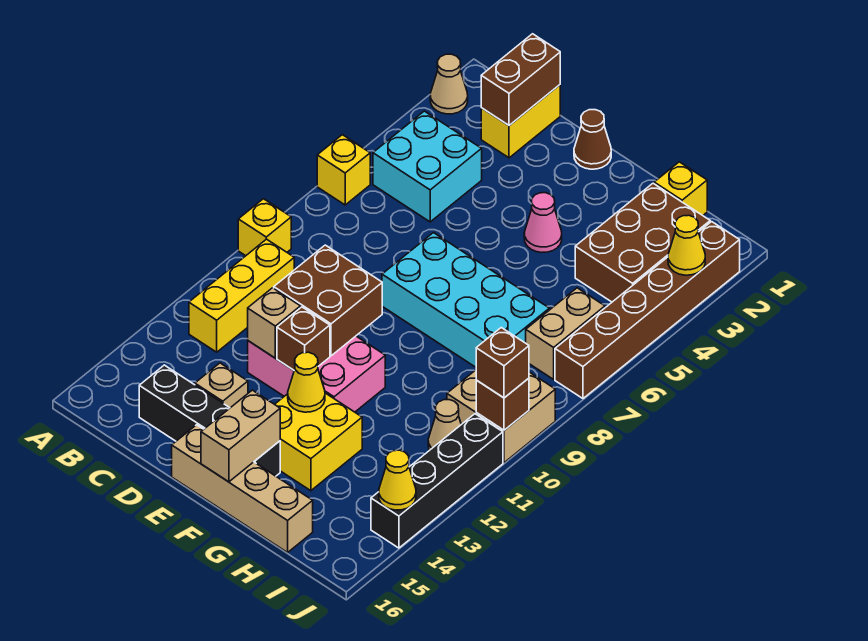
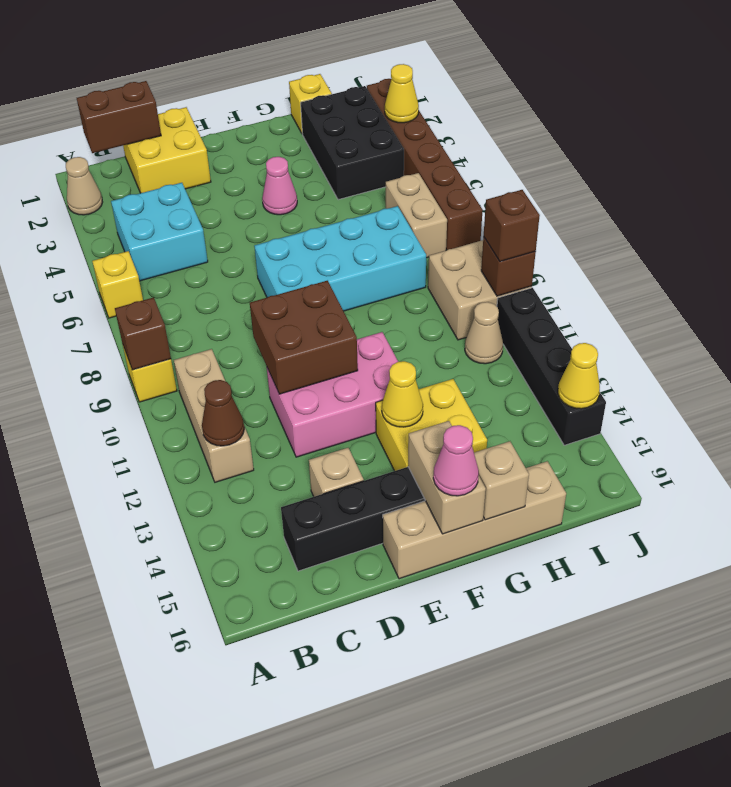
yellow 1x3 brick [189,239,294,352] -> tan 1x3 brick [174,349,254,482]
yellow 1x2 brick [481,85,560,158] -> yellow 2x2 brick [123,107,211,193]
brown 1x2 brick [481,34,560,125] -> brown 1x2 brick turned to [77,81,161,153]
tan 1x1 brick [248,288,300,358] -> tan 1x1 brick moved to [474,441,529,520]
brown 1x1 cone [574,110,611,169] -> brown 1x1 cone moved to [202,380,244,446]
brown 1x1 brick [277,307,330,370] -> brown 1x1 brick moved to [115,297,171,370]
none -> pink 1x1 cone [433,425,479,496]
brown 2x3 brick [575,183,710,302] -> black 2x3 brick [301,86,404,200]

